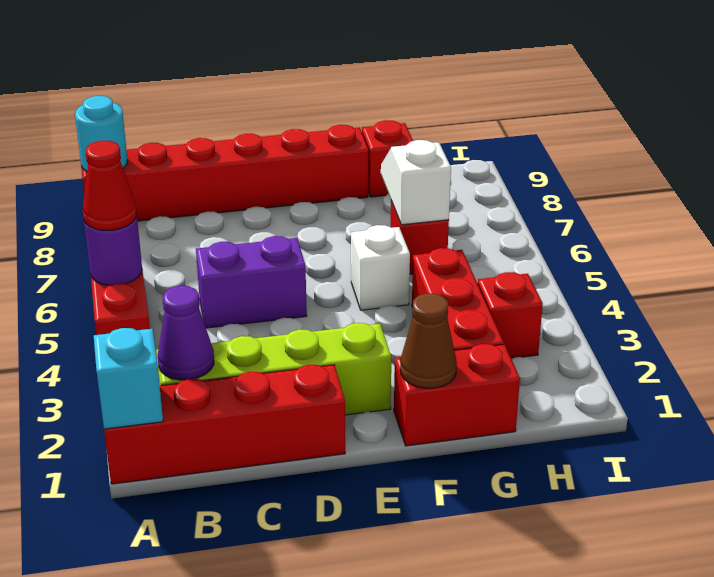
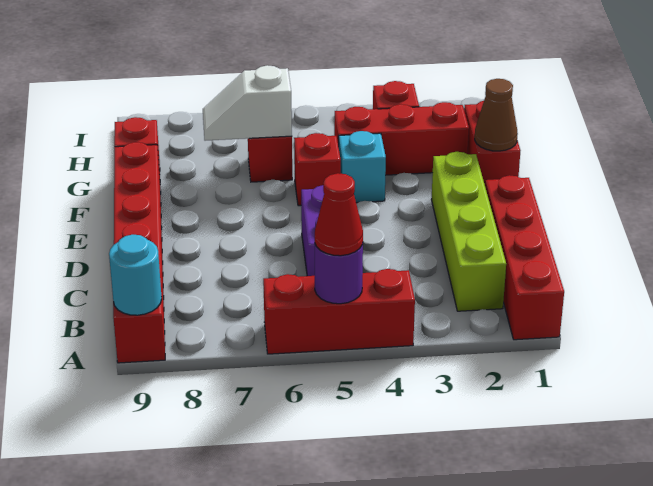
cyan 1x1 brick [94,328,163,429] -> cyan 1x1 brick moved to [339,131,386,203]
purple 1x1 cone [157,286,214,380] -> none
white 1x1 brick [351,225,410,310] -> red 1x1 brick [294,133,341,206]

